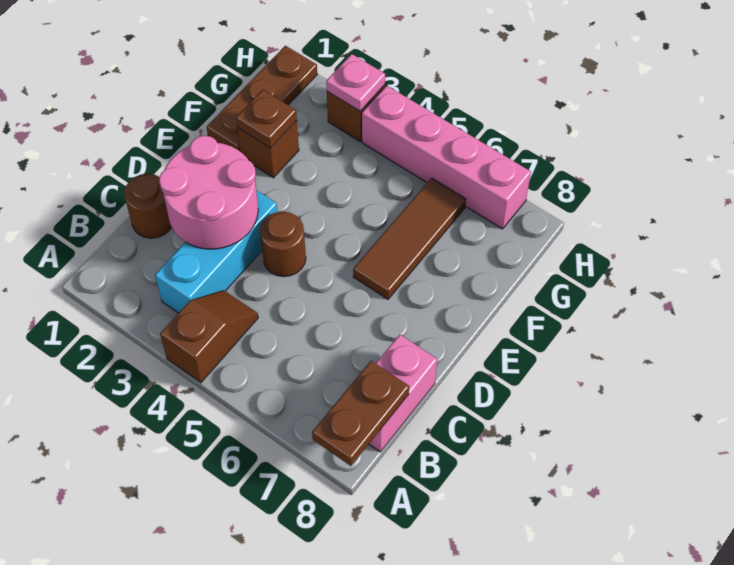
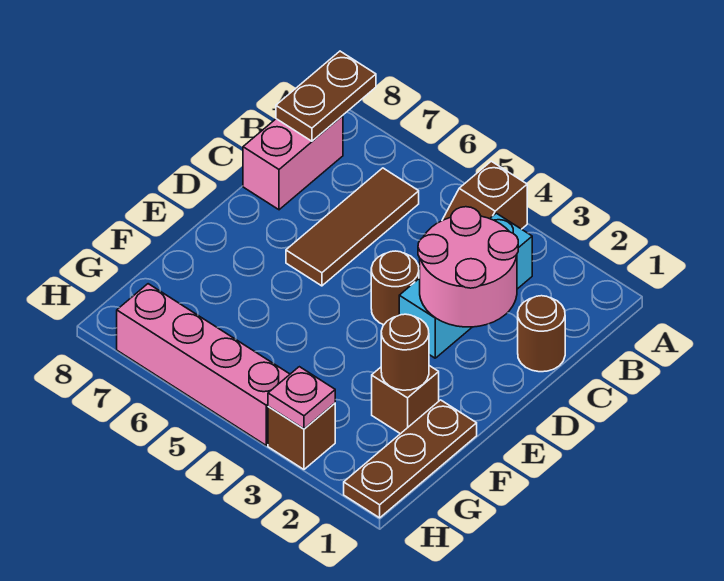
brown 1x3 tile [353,178,466,299] -> brown 1x3 tile moved to [286,168,419,286]
brown 1x1 plate [236,90,297,148] -> brown 1x1 round brick [381,314,429,390]

